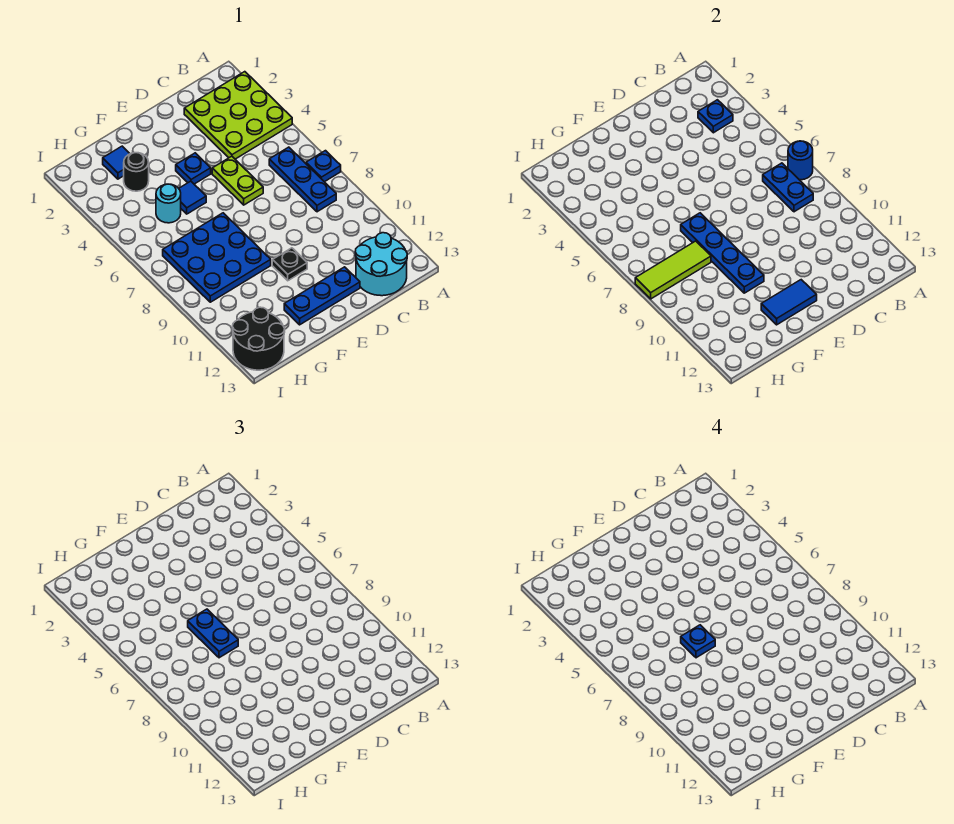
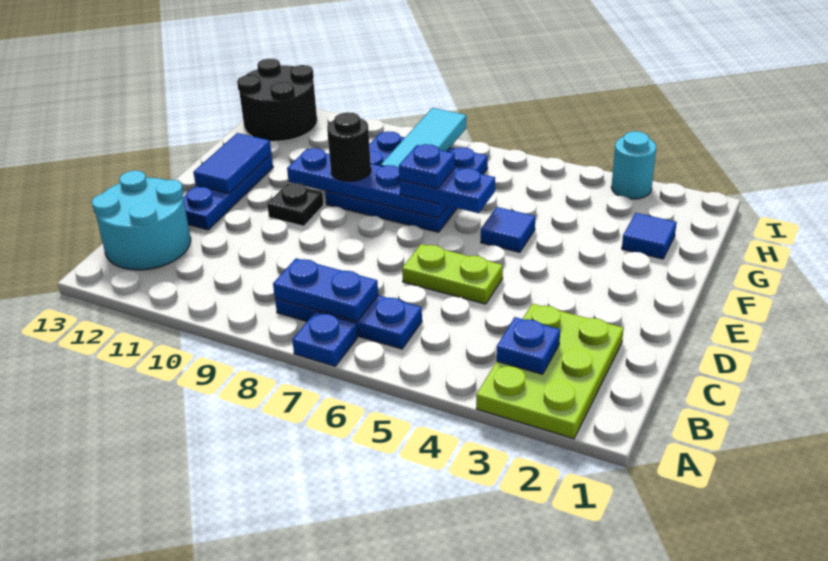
lime 3x3 plate [184,72,292,159] -> lime 2x3 plate [476,304,624,439]
blue 1x1 round brick [788,141,813,180] -> none
blue 1x1 plate [176,153,211,184] -> none
black 1x1 round brick [124,153,149,191] -> black 1x1 round brick moved to [327,112,371,181]
cyan 1x1 round brick [156,184,181,223] -> cyan 1x1 round brick moved to [611,131,656,199]
lime 1x3 tile [635,241,711,299] -> cyan 1x3 tile [381,108,466,168]

